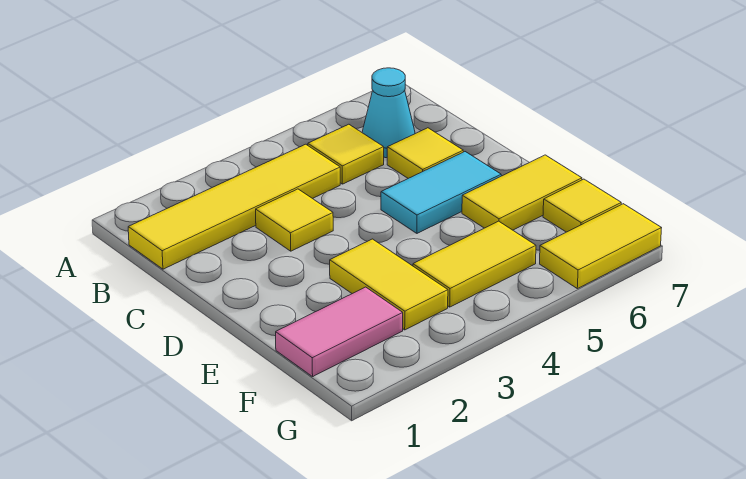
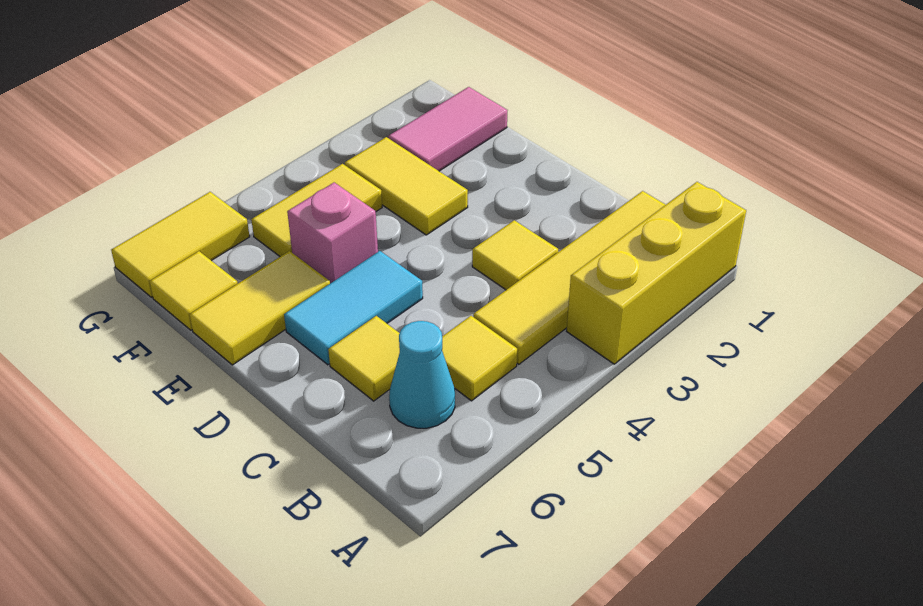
none -> yellow 1x3 brick [567,182,746,364]
none -> pink 1x1 brick [287,182,378,283]

